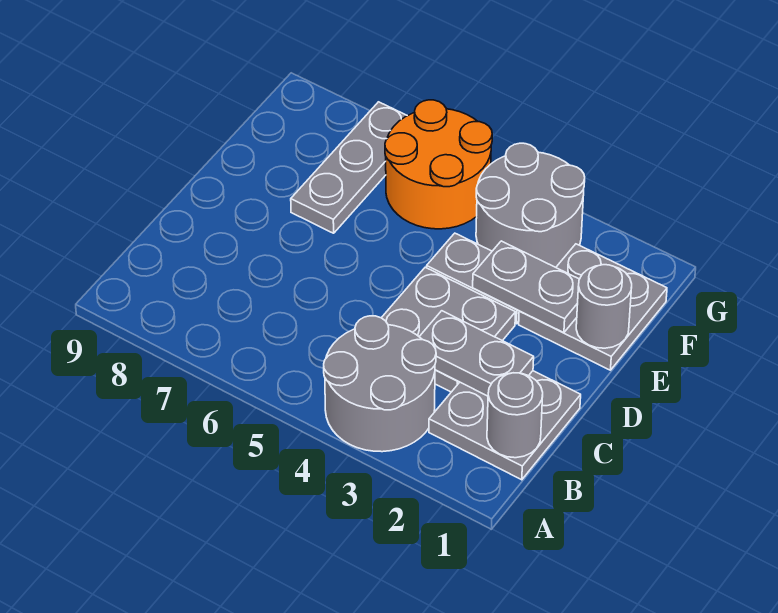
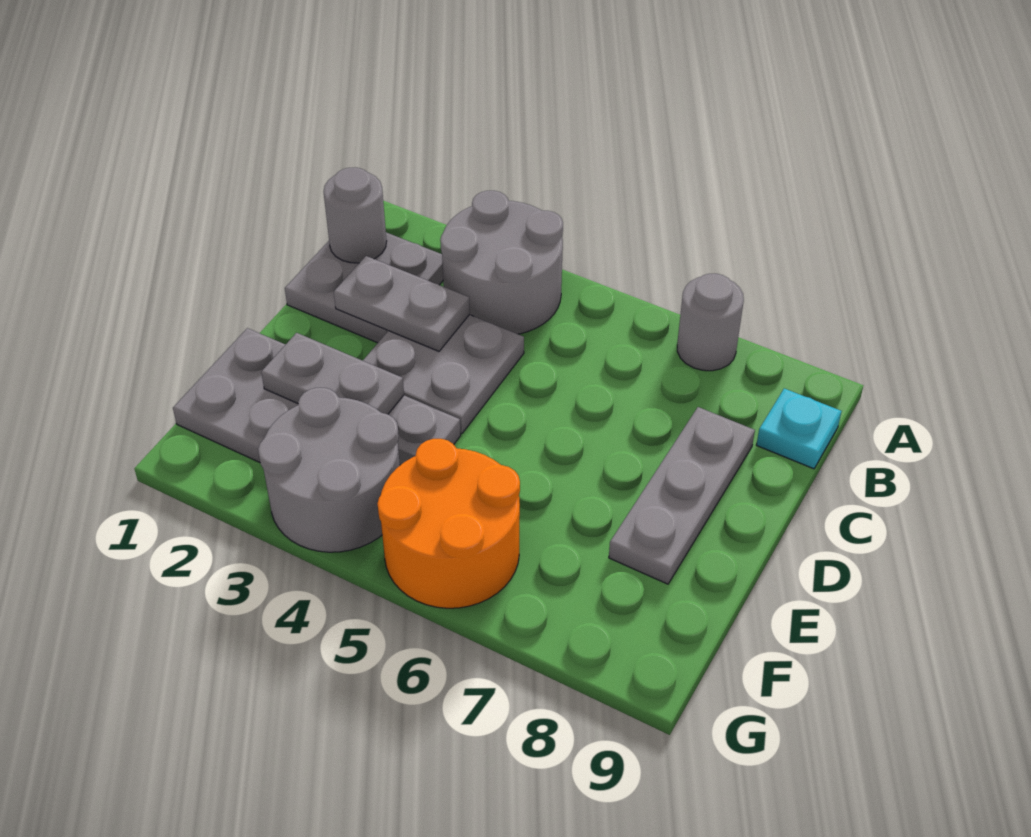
none -> cyan 1x1 plate [757,388,841,469]
grey 1x1 round brick [576,265,632,348] -> grey 1x1 round brick moved to [677,274,744,371]
grey 1x3 plate [291,102,407,233] -> grey 1x3 plate moved to [609,407,755,584]

